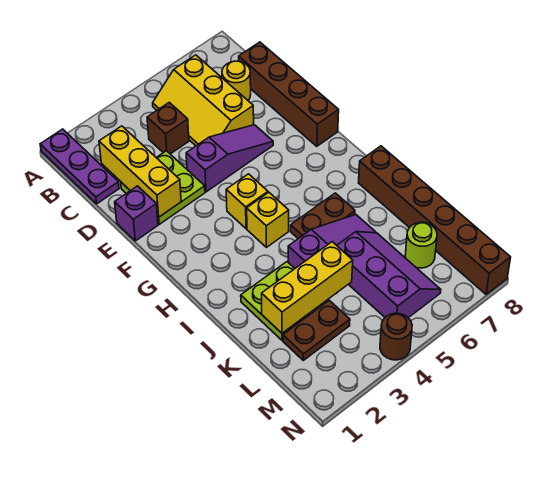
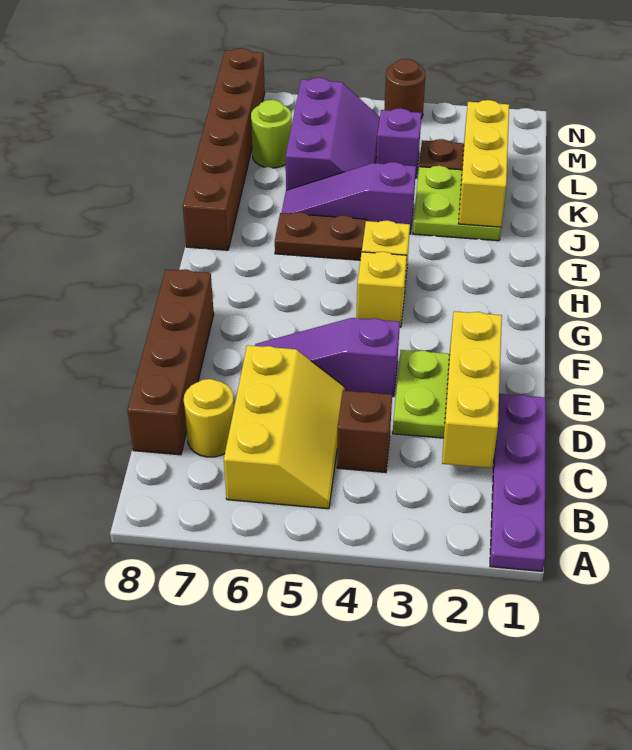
purple 1x3 plate [40,129,119,204] -> purple 1x4 plate [490,394,546,571]
purple 1x1 brick [115,186,158,241] -> purple 1x1 brick moved to [376,108,421,178]
yellow 1x3 brick [262,242,353,333] -> yellow 1x3 brick turned to [458,100,509,227]
purple 2x3 slope [337,232,441,318] -> purple 2x3 slope turned to [286,78,380,190]

